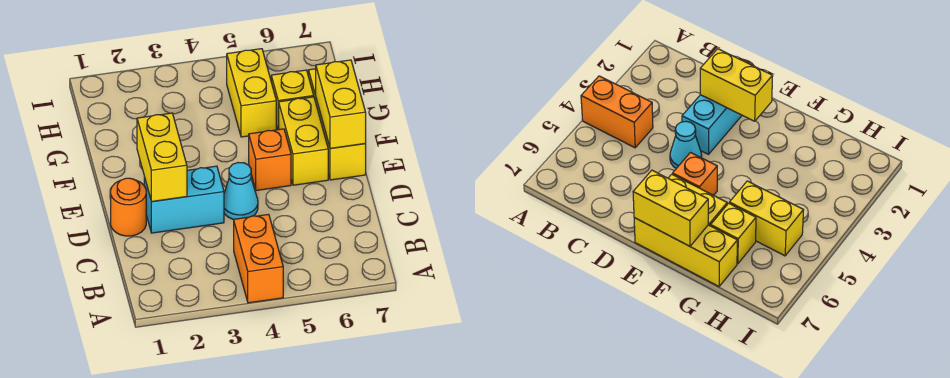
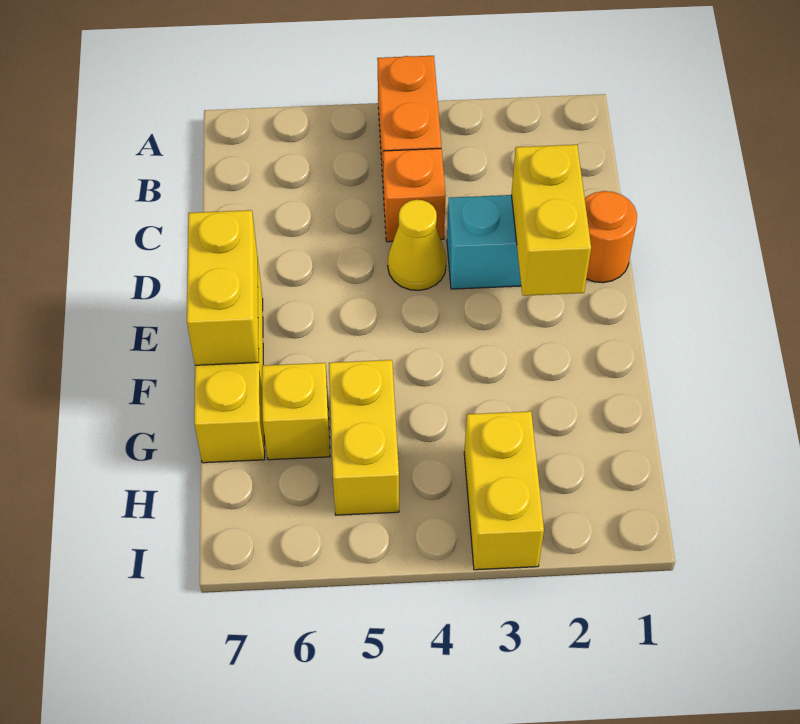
cyan 1x1 cone [224,163,258,219] -> yellow 1x1 cone [388,200,446,290]
orange 1x1 brick [249,129,291,191] -> orange 1x1 brick moved to [383,149,446,242]
yellow 1x2 brick [279,97,328,185] -> yellow 1x2 brick moved to [464,411,544,570]

